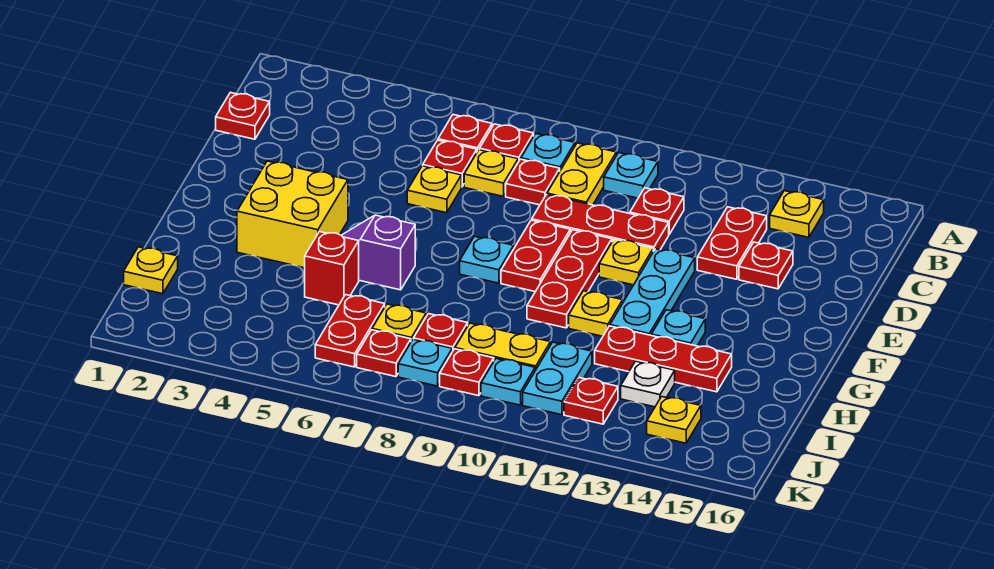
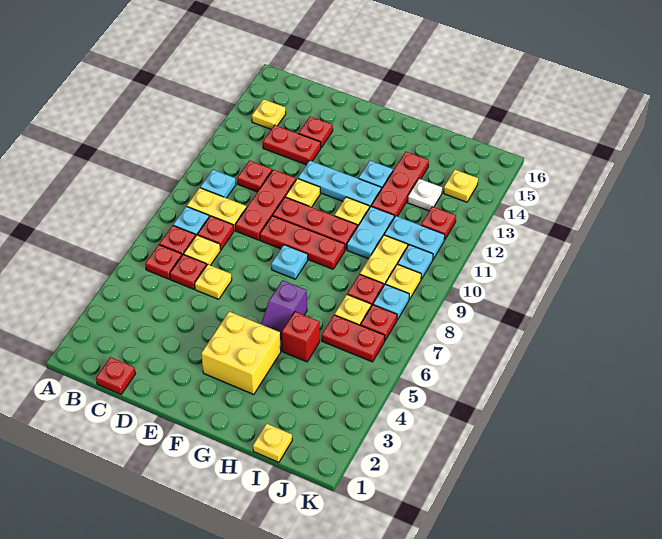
red 1x2 plate [501,220,570,292] -> red 1x3 plate [260,216,345,269]
none -> cyan 1x2 plate [347,207,394,259]
red 1x1 plate [440,349,494,396] -> yellow 1x1 plate [385,264,421,299]

